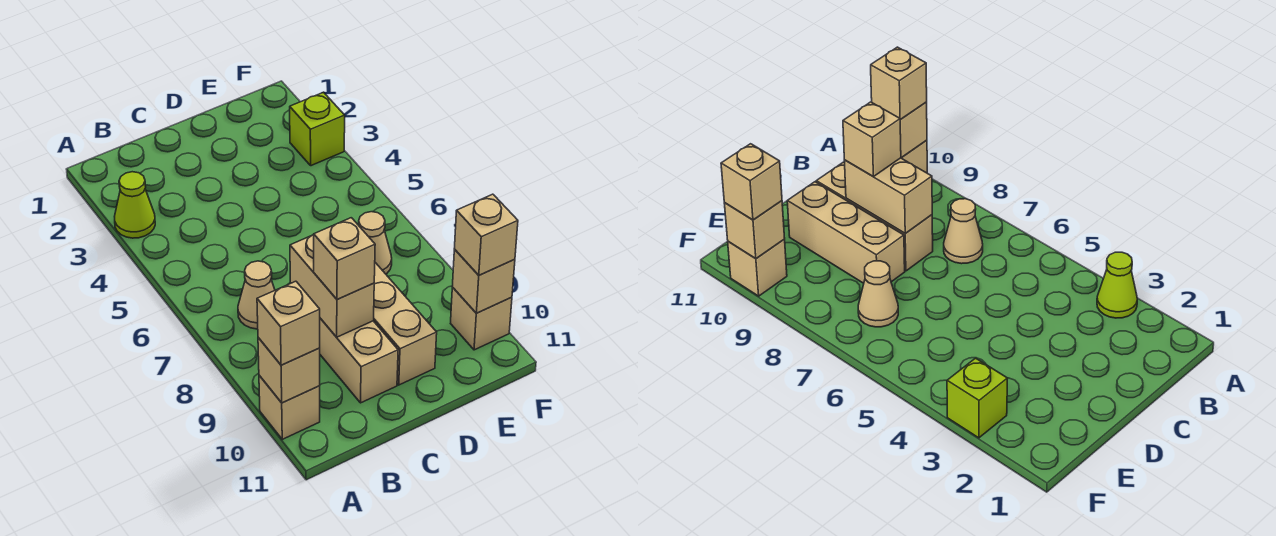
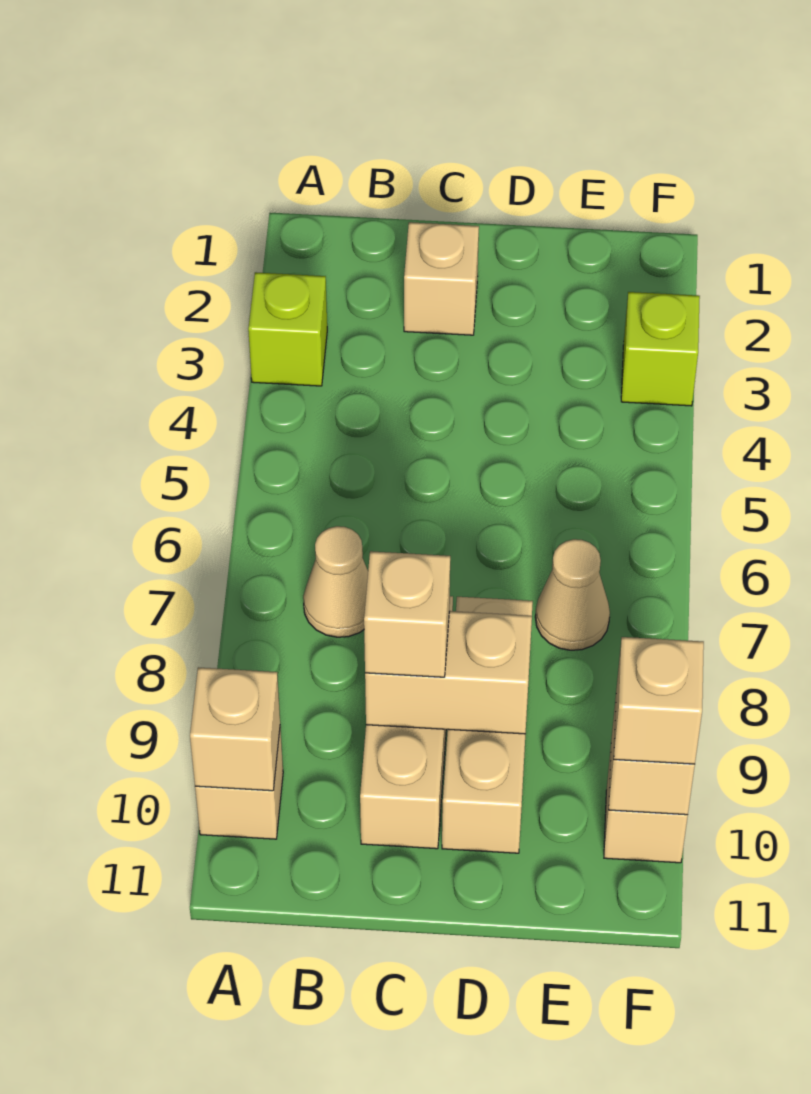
lime 1x1 cone [115,172,155,238] -> lime 1x1 brick [248,272,327,386]
tan 1x1 brick [257,281,320,365] -> tan 1x1 brick moved to [404,222,479,335]
tan 1x2 brick [290,235,374,337] -> tan 1x2 brick turned to [365,611,532,734]

